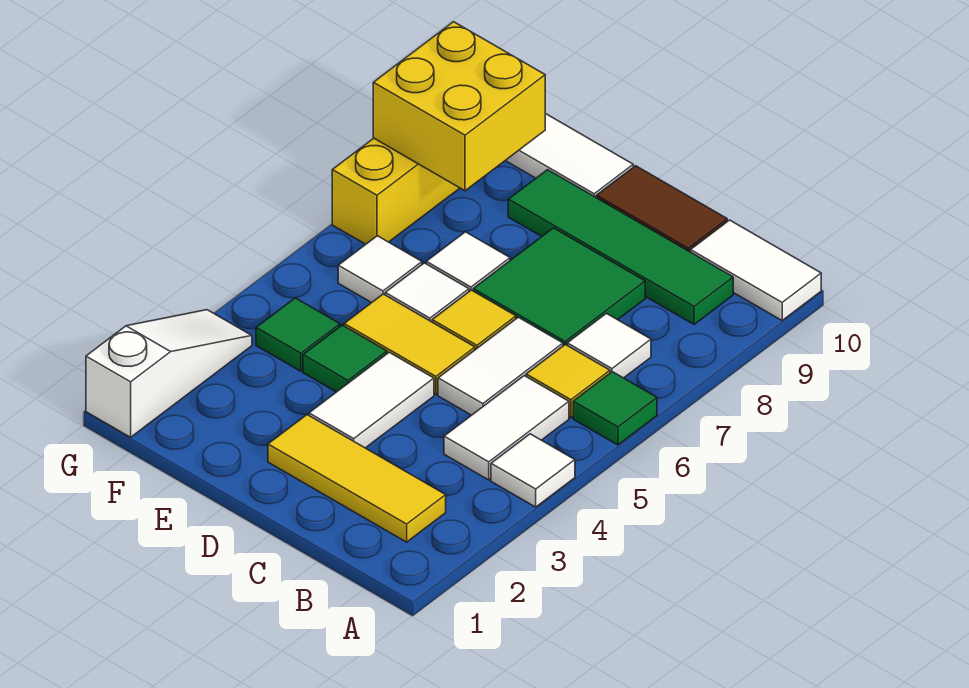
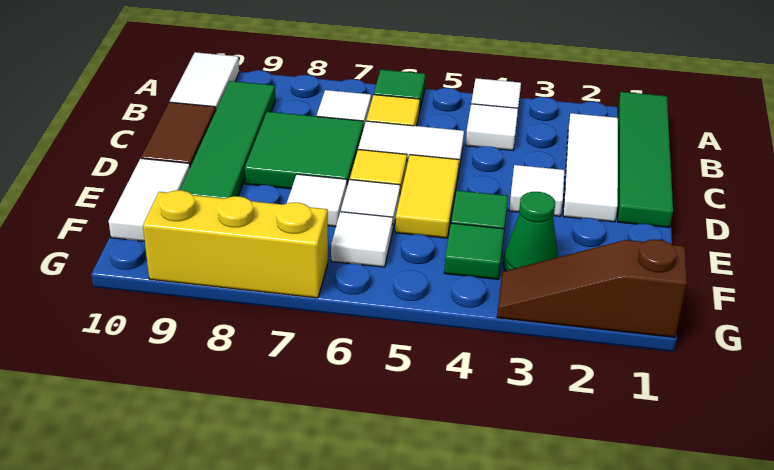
none -> green 1x4 tile [618,92,673,228]
yellow 1x3 tile [268,415,446,542] -> white 1x3 tile [563,113,618,222]
white 1x2 tile [444,376,569,480] -> white 1x1 tile [466,104,518,150]
white 1x2 tile [309,352,434,448] -> white 1x1 tile [509,165,565,216]
none -> green 1x1 cone [503,192,558,271]
yellow 2x2 brick [373,22,545,191] -> none
white 1x3 slope [86,310,252,437] -> brown 1x3 slope [497,240,687,337]

